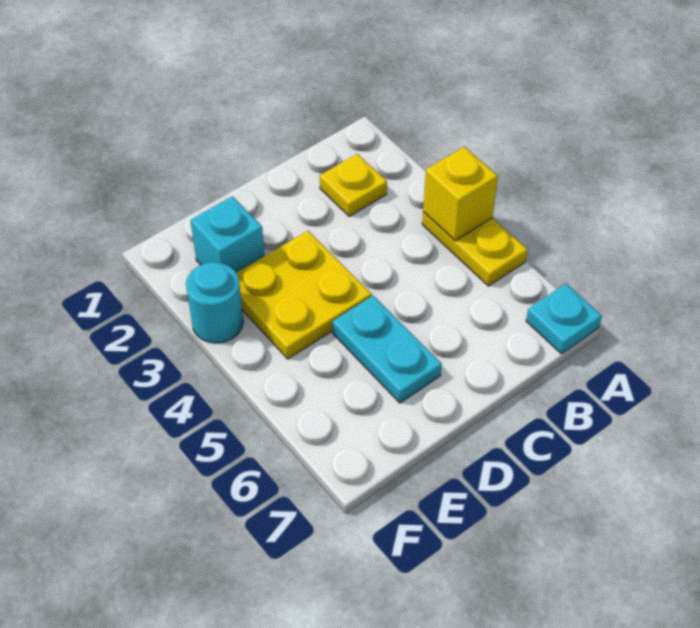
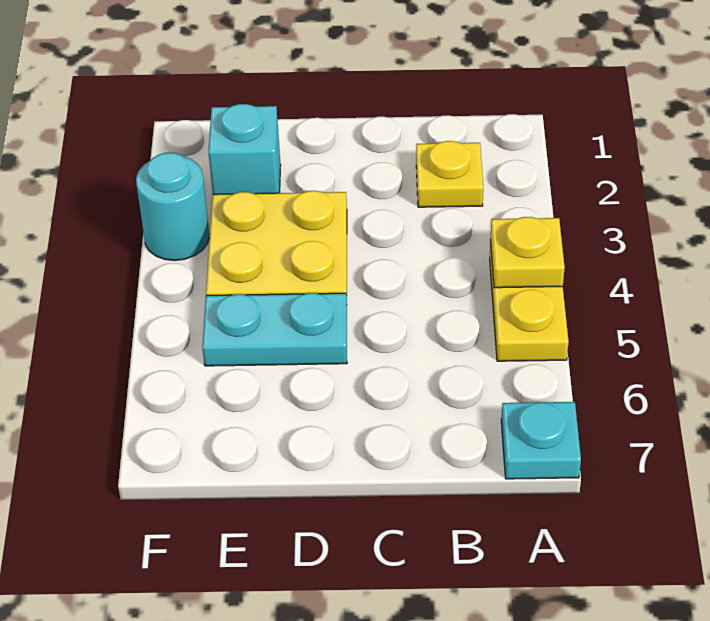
yellow 1x1 brick [423,147,498,241] -> yellow 1x1 plate [490,217,565,288]
cyan 1x2 plate [333,296,442,403] -> cyan 1x2 plate turned to [202,293,347,366]

